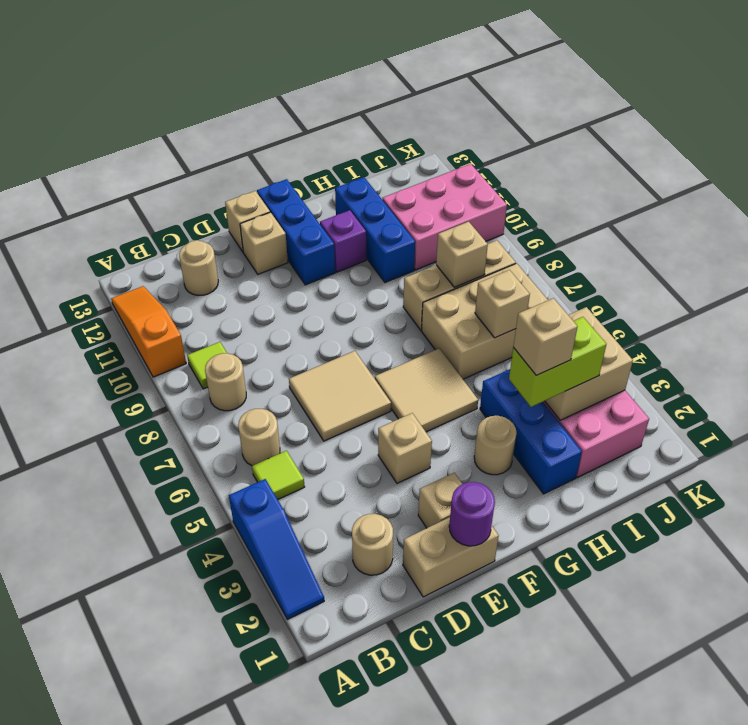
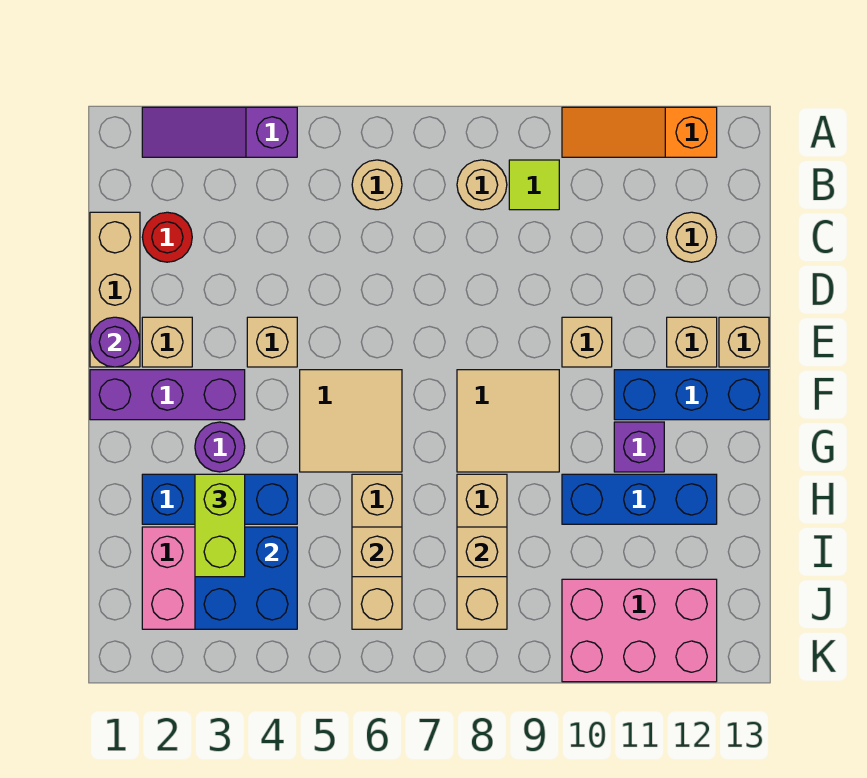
blue 1x3 slope [229,479,324,619] -> purple 1x3 slope [142,107,297,157]
orange 1x3 slope [111,286,186,377] -> orange 1x3 slope turned to [562,107,717,157]
lime 1x1 tile [252,451,305,499] -> none
tan 1x1 round brick [352,514,393,575] -> red 1x1 round brick [142,212,192,262]
tan 1x2 brick [403,517,499,597] -> tan 1x3 brick [90,212,140,367]
tan 2x2 tile [289,351,391,441] -> tan 2x2 tile moved to [457,370,559,472]
none -> purple 1x3 brick [90,370,245,420]
tan 1x1 round brick [474,416,517,475] -> purple 1x1 round brick [195,422,245,472]
tan 1x1 brick [513,298,578,375] -> tan 1x1 brick moved to [562,317,612,367]
tan 2x3 brick [422,263,548,379] -> tan 1x3 brick [352,474,402,629]
tan 2x2 brick [545,307,633,420] -> blue 2x2 brick [195,527,297,629]
pink 2x3 brick [382,164,507,270] -> pink 2x3 brick turned to [562,579,717,682]

